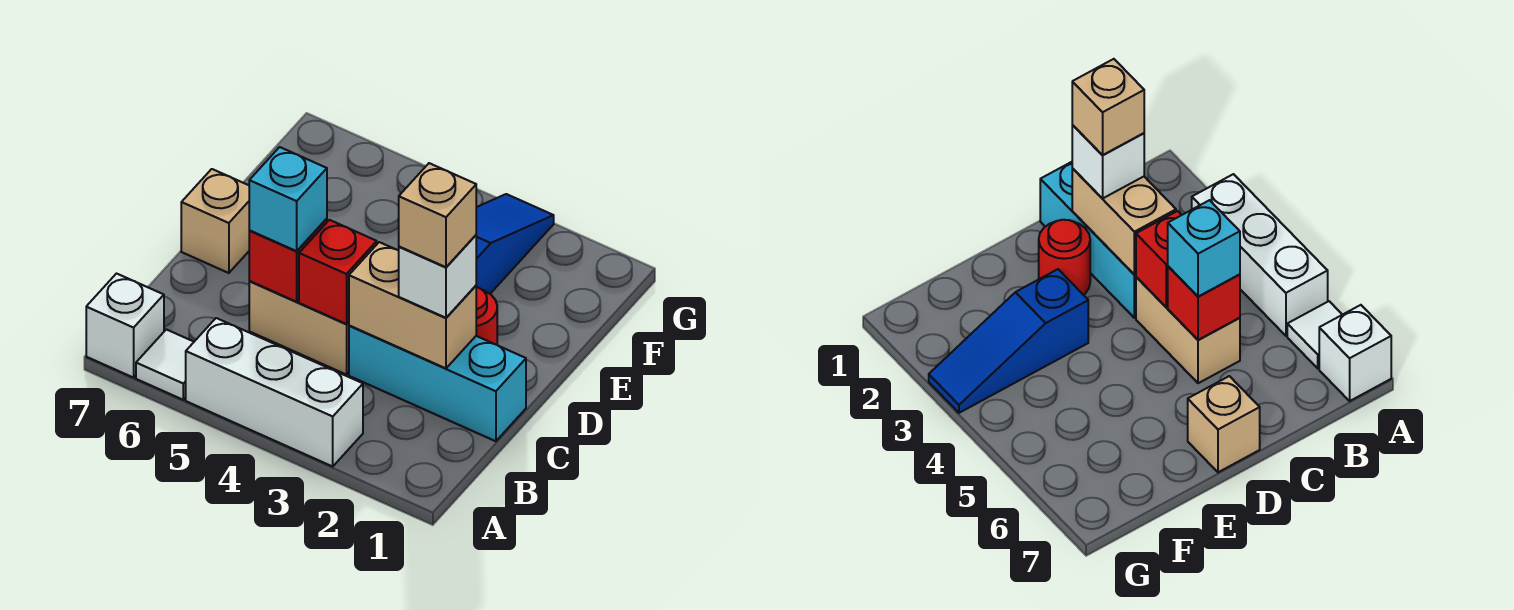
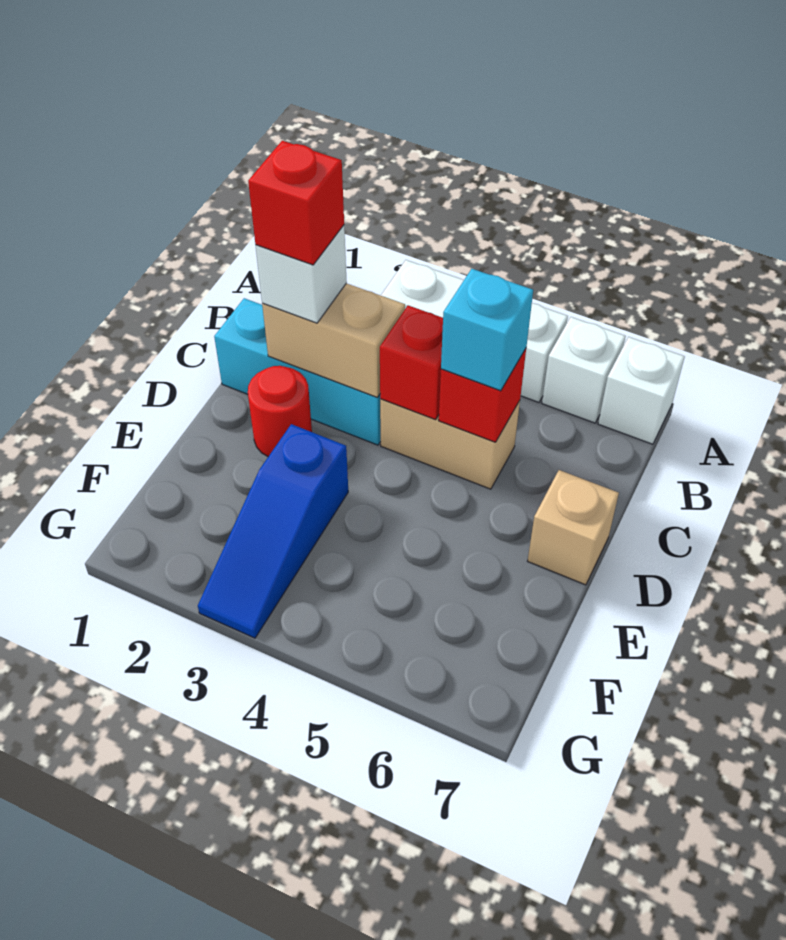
white 1x1 tile [136,329,194,400] -> white 1x1 brick [542,317,625,423]
tan 1x1 brick [399,163,476,267] -> red 1x1 brick [248,141,344,265]

